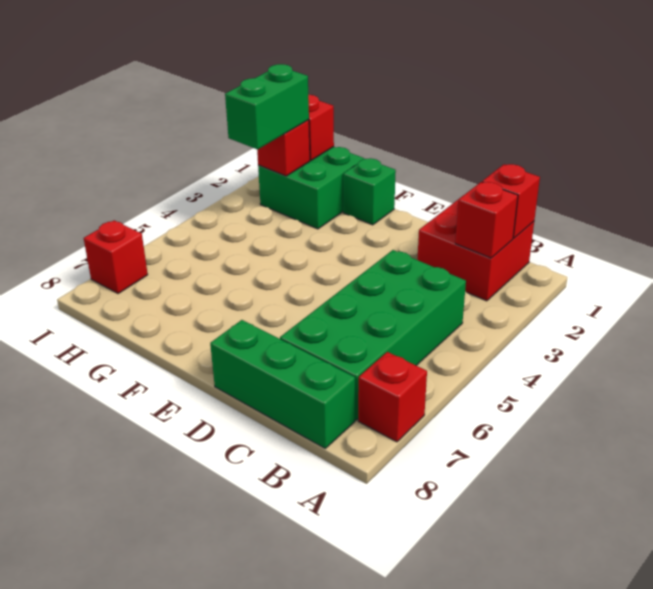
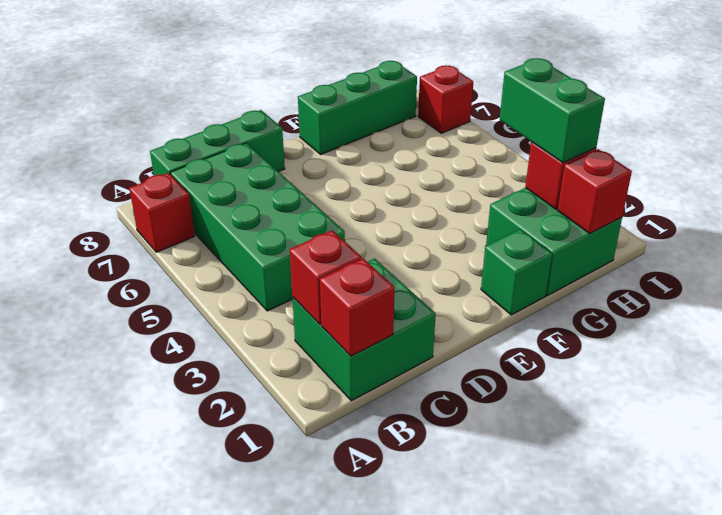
red 2x2 brick [417,199,534,301] -> green 2x2 brick [292,259,436,401]
none -> green 1x3 brick [298,61,417,154]

